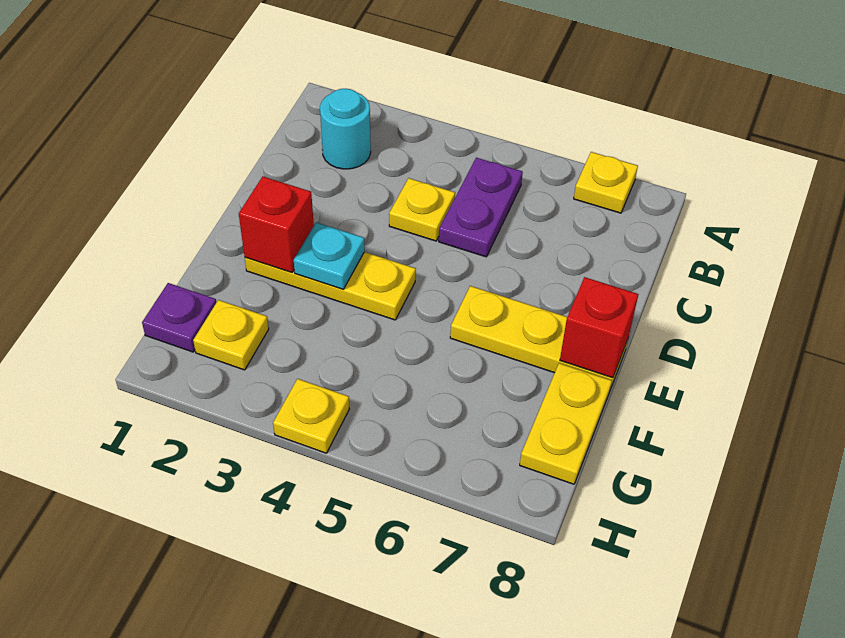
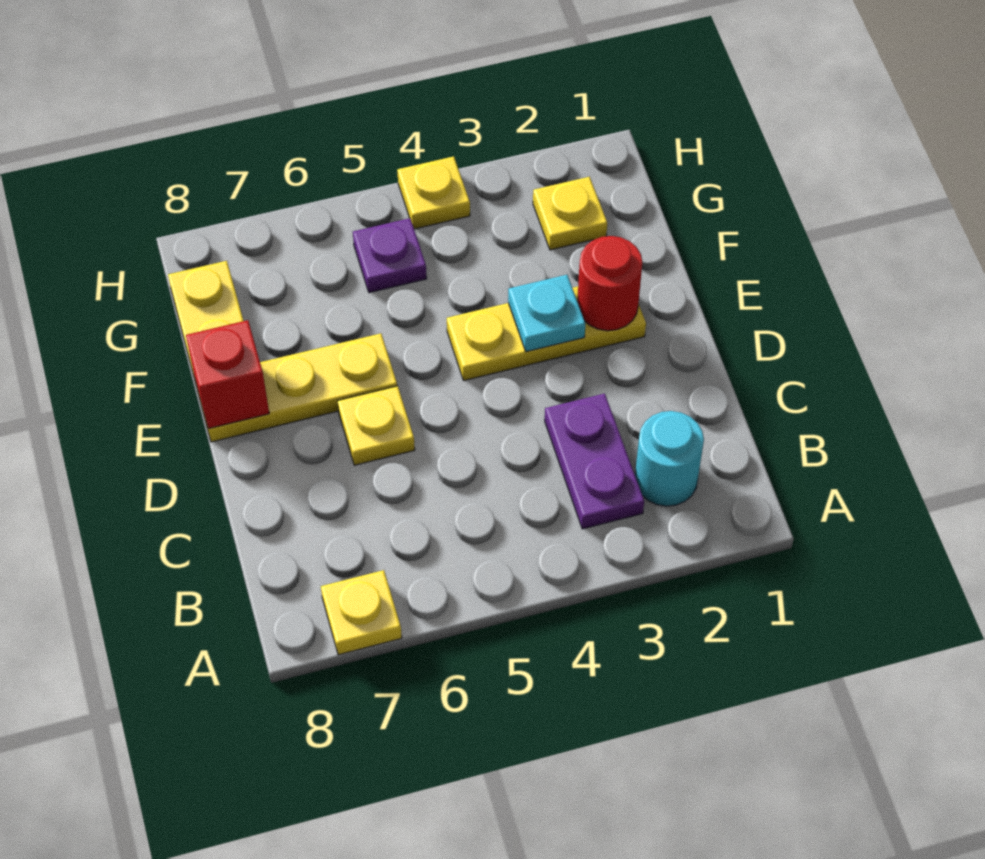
purple 1x2 plate [439,158,523,257] -> purple 1x2 plate moved to [545,393,644,529]
yellow 1x1 plate [389,178,455,241] -> yellow 1x1 plate moved to [338,386,415,465]
red 1x1 brick [239,176,314,272] -> red 1x1 round brick [577,236,642,331]
purple 1x1 plate [142,283,216,352] -> purple 1x1 plate moved to [353,218,427,293]

